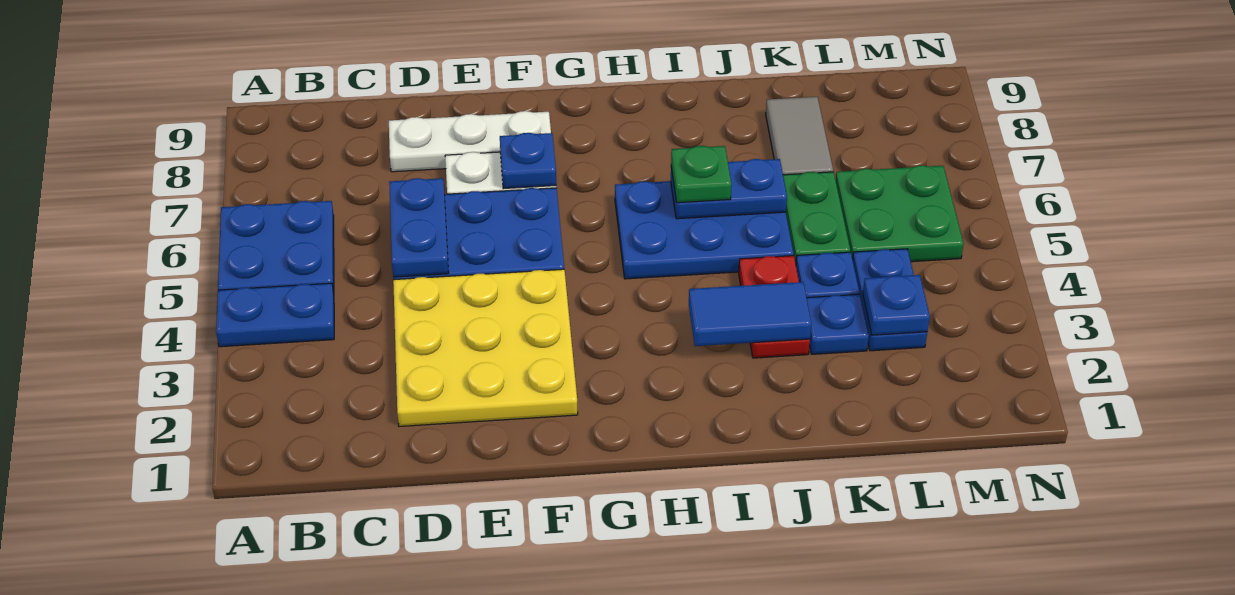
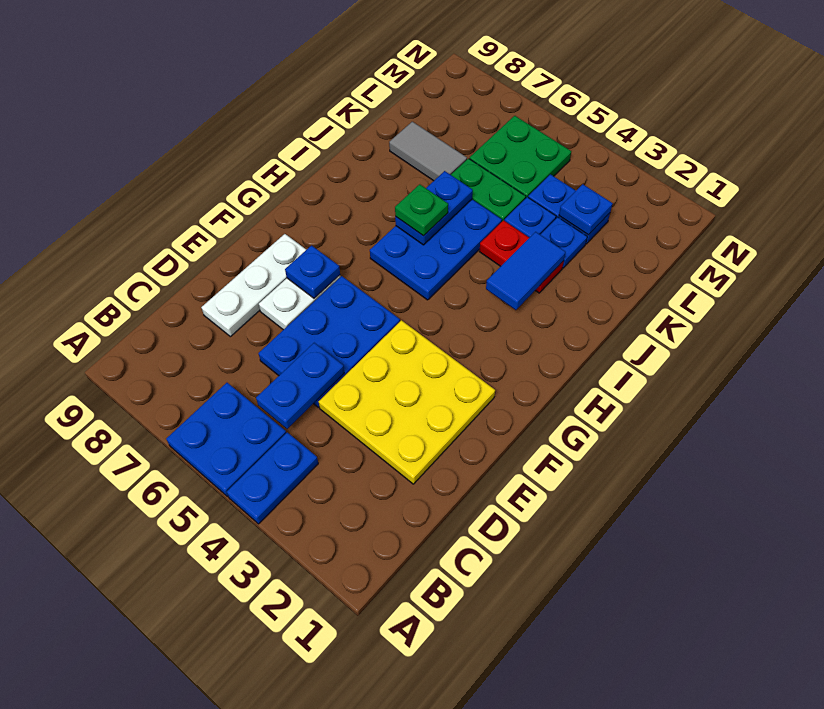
blue 1x2 plate [389,178,449,277] -> blue 1x2 plate turned to [256,343,344,429]

